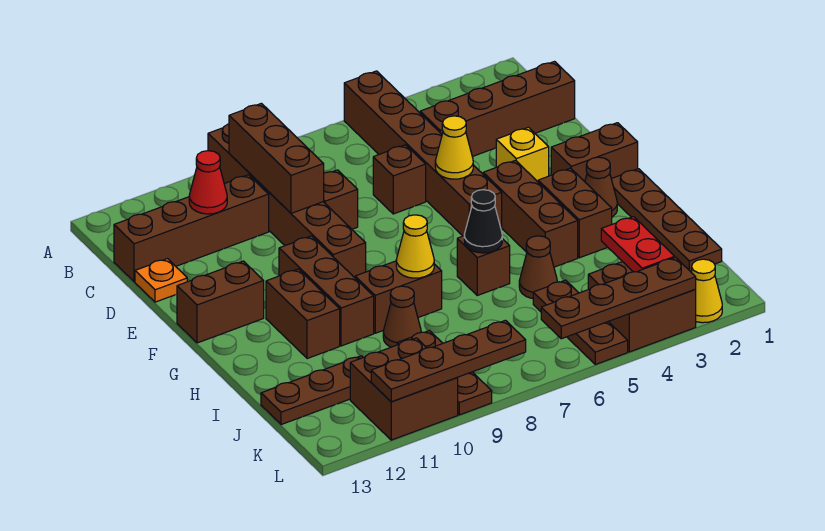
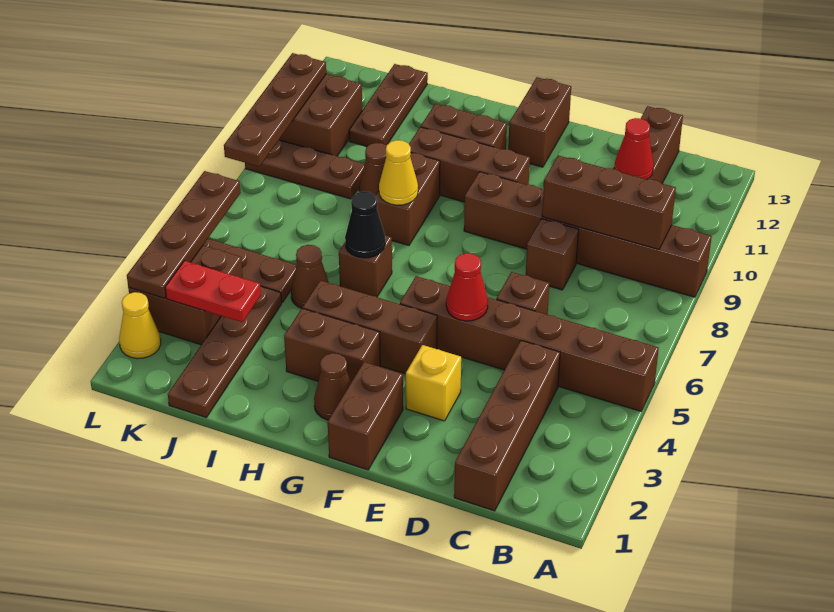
orange 1x1 plate [135,259,187,302] -> none
yellow 1x1 cone [435,116,473,179] -> red 1x1 cone [446,253,488,321]
brown 1x4 plate [612,169,722,273] -> brown 1x4 plate turned to [168,286,282,417]

